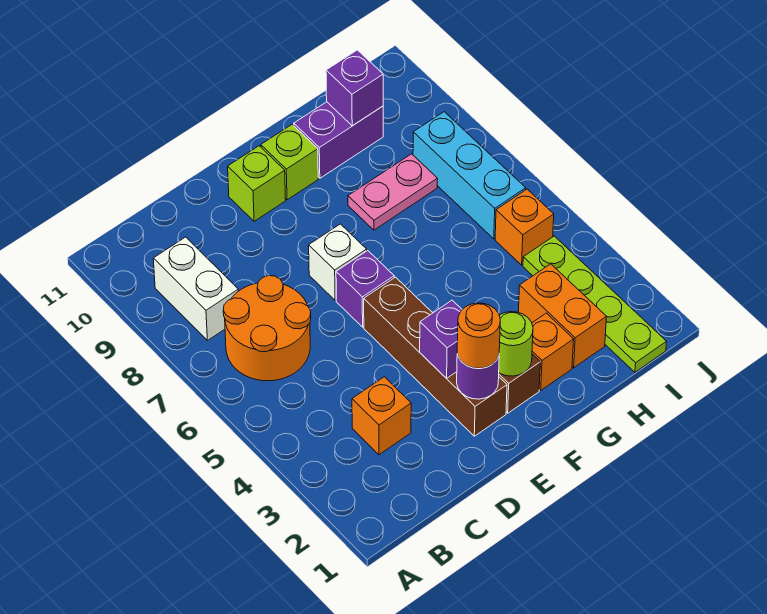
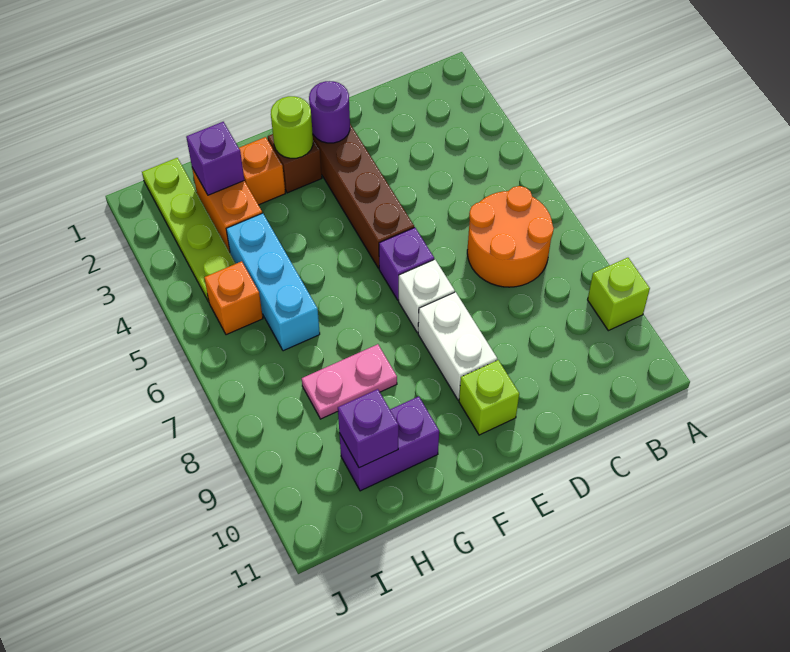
white 1x2 brick [153,237,238,341] -> white 1x2 brick moved to [418,292,497,400]
orange 1x1 brick [352,377,411,455] -> none
orange 1x1 round brick [457,303,500,368] -> none
purple 1x1 brick [420,300,462,378] -> purple 1x1 brick moved to [186,122,244,195]
lime 1x1 brick [261,124,318,200] -> lime 1x1 brick moved to [588,258,650,331]
cyan 1x3 brick [413,112,526,239] -> cyan 1x3 brick moved to [226,213,320,351]

